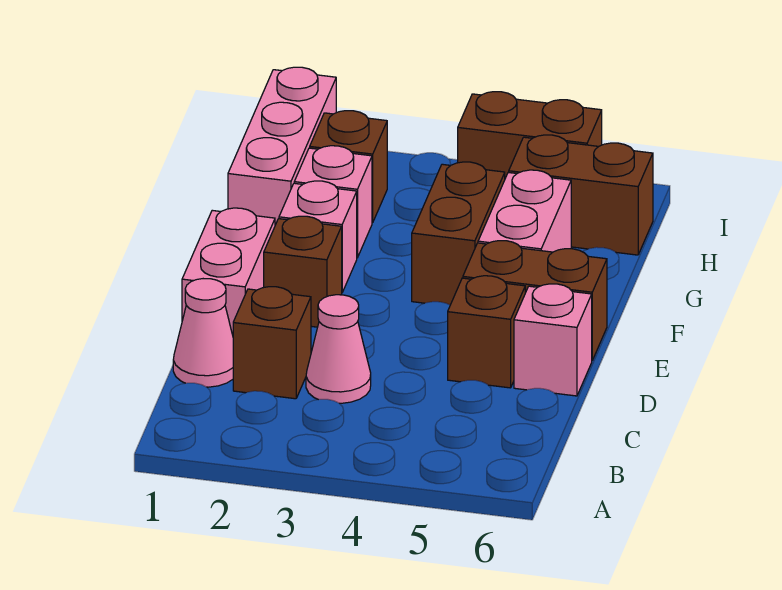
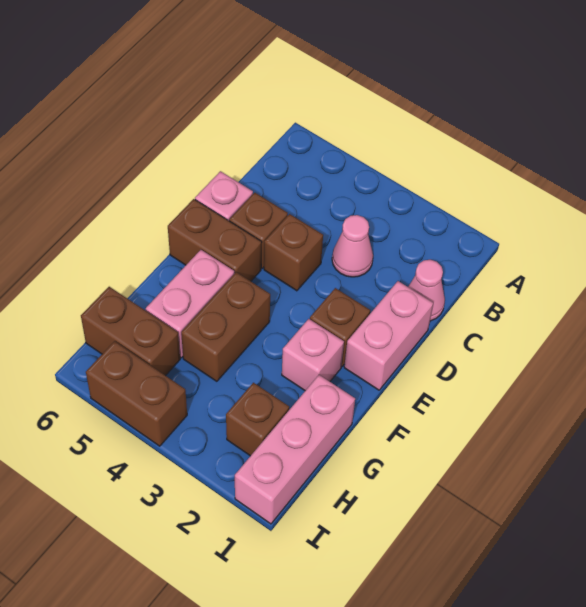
brown 1x1 brick [233,287,311,399] -> brown 1x1 brick moved to [264,214,323,291]
pink 1x1 brick [294,146,372,258] -> none

